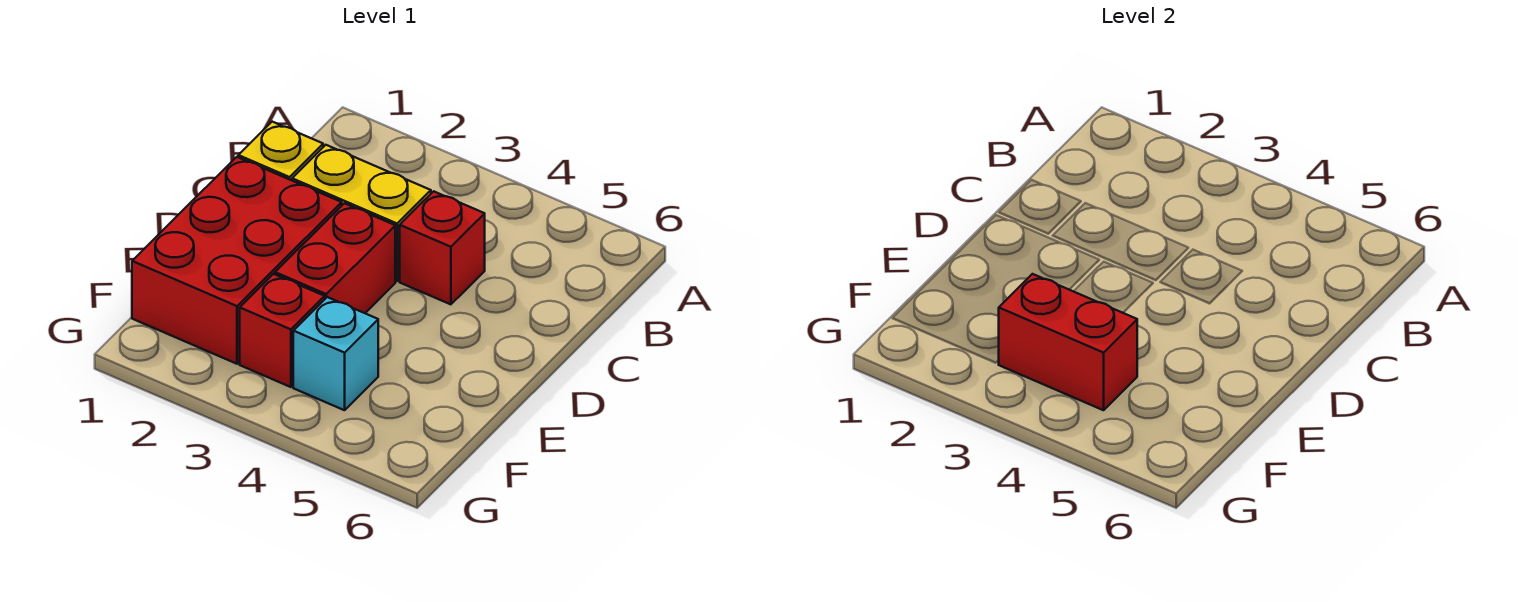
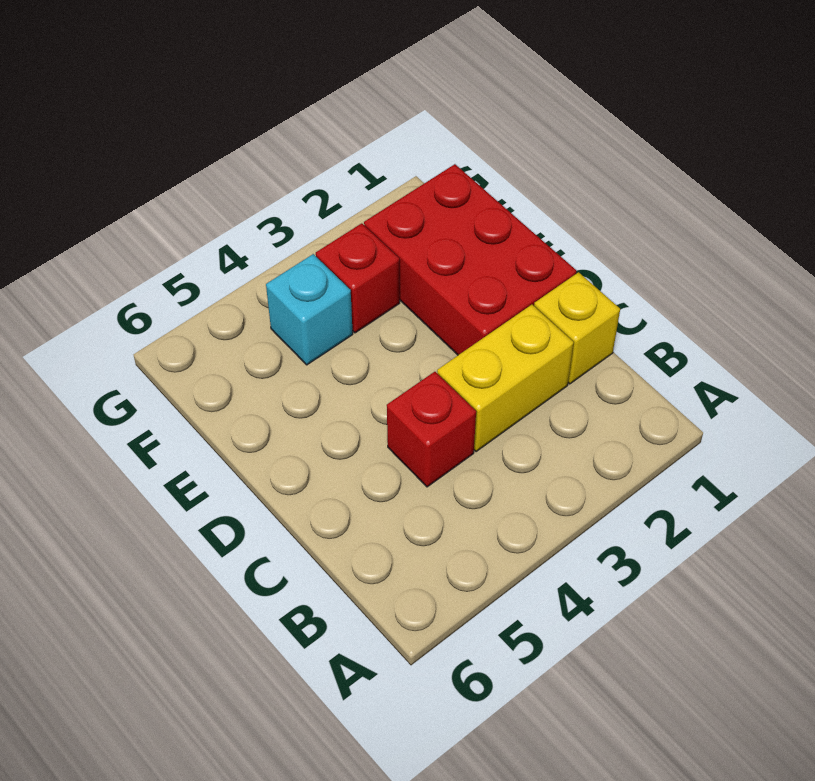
red 1x2 brick [275,203,395,313] -> none
red 1x2 brick [999,274,1137,410] -> none

